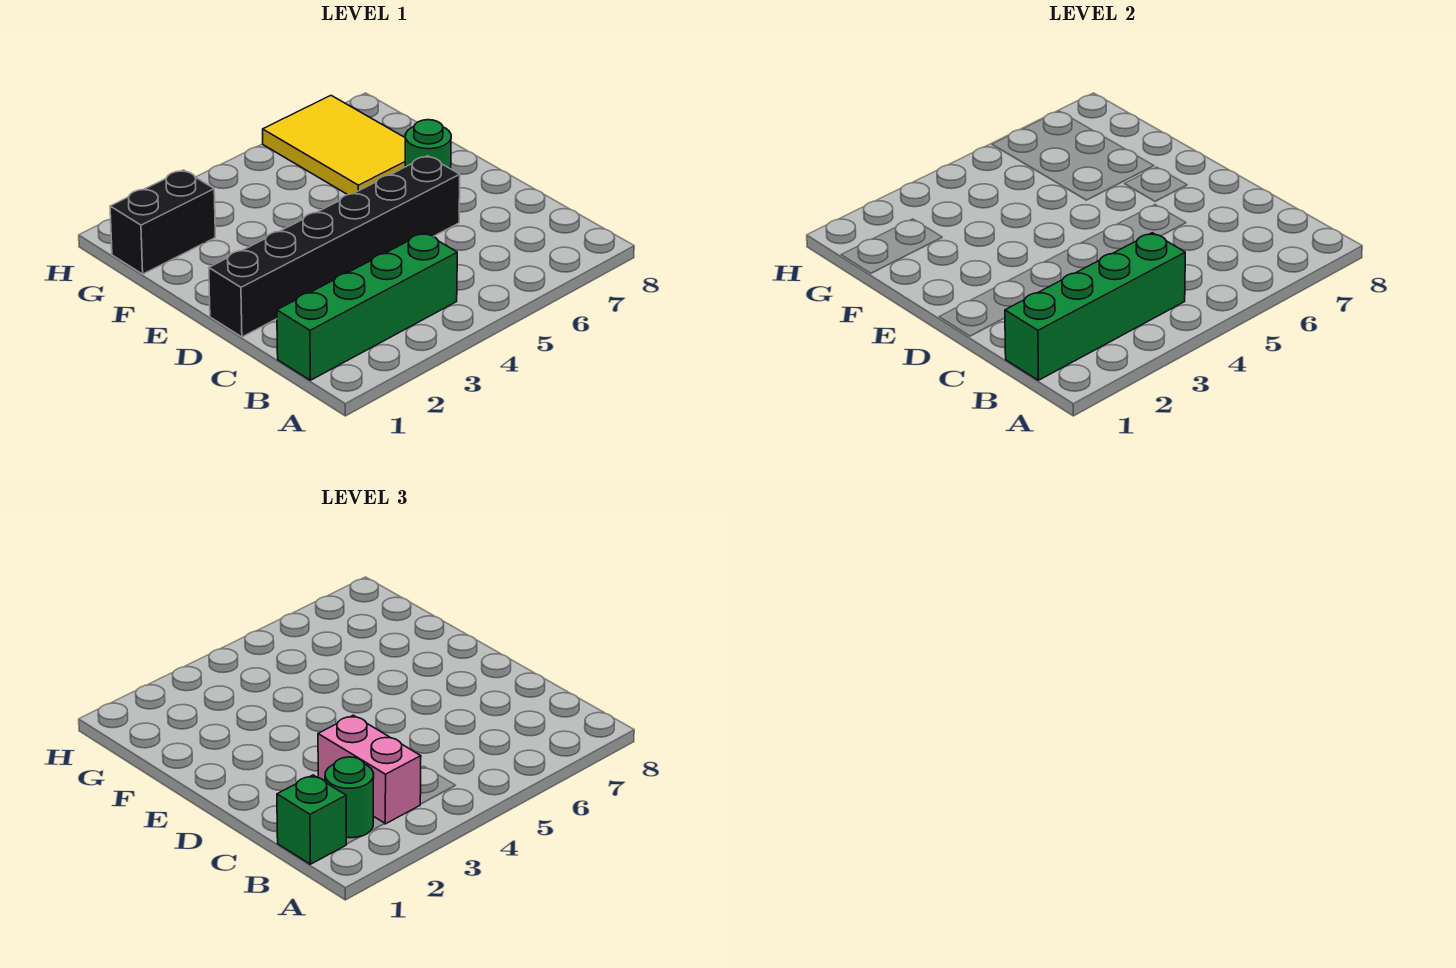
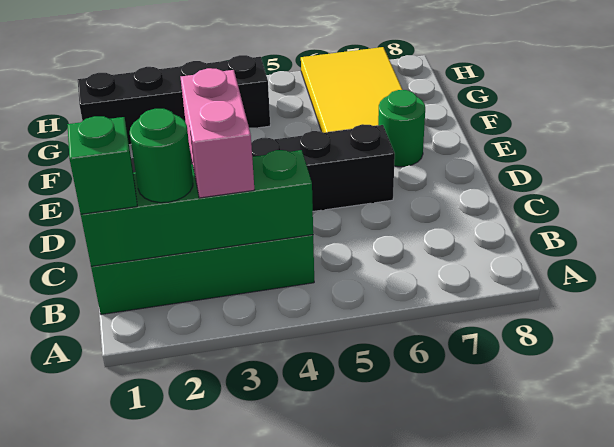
black 1x2 brick [110,170,215,274] -> black 1x4 brick [78,55,270,145]

